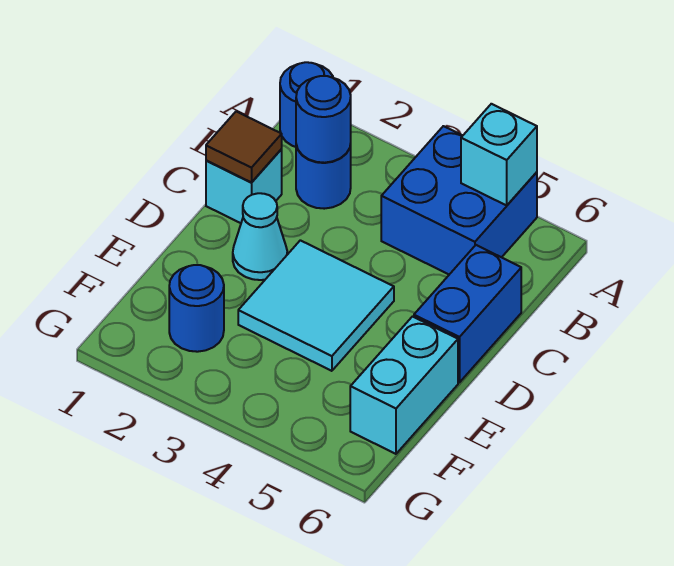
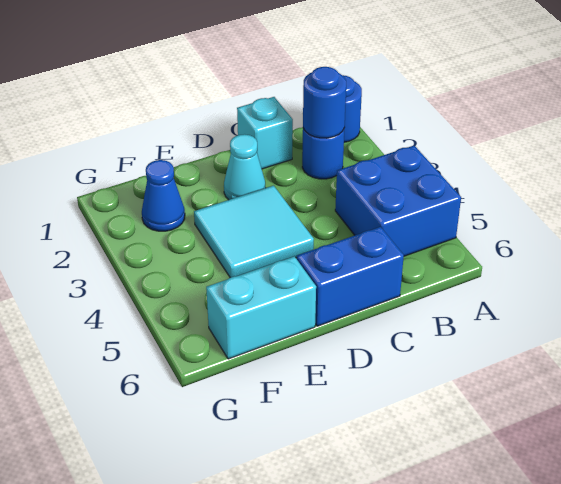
cyan 1x1 brick [461,104,537,205] -> none
brown 1x1 tile [206,111,282,182] -> none
blue 1x1 round brick [169,265,224,352] -> blue 1x1 cone [142,160,185,231]

